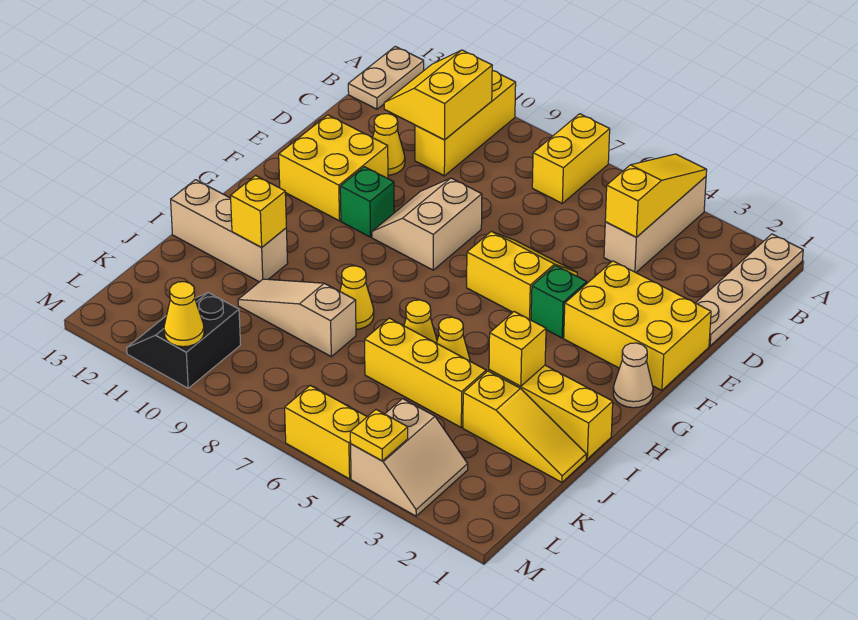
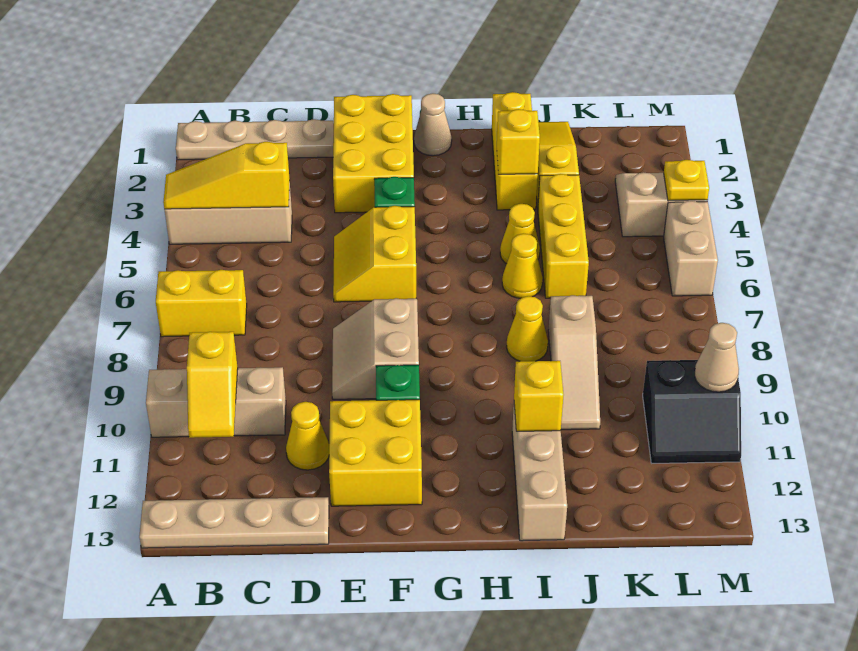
yellow 1x3 brick [415,71,516,176] -> tan 1x3 brick [146,367,286,437]
tan 1x2 plate [348,46,424,109] -> tan 1x4 plate [139,497,329,548]
yellow 2x2 slope [384,50,492,140] -> yellow 1x2 slope [187,332,238,438]
tan 2x2 slope [372,178,482,270] -> tan 2x2 slope turned to [332,298,419,399]
yellow 1x2 brick [285,385,367,479] -> tan 1x2 brick [664,201,718,296]
yellow 1x1 cone [164,282,204,347] -> tan 1x1 cone [695,323,739,392]

